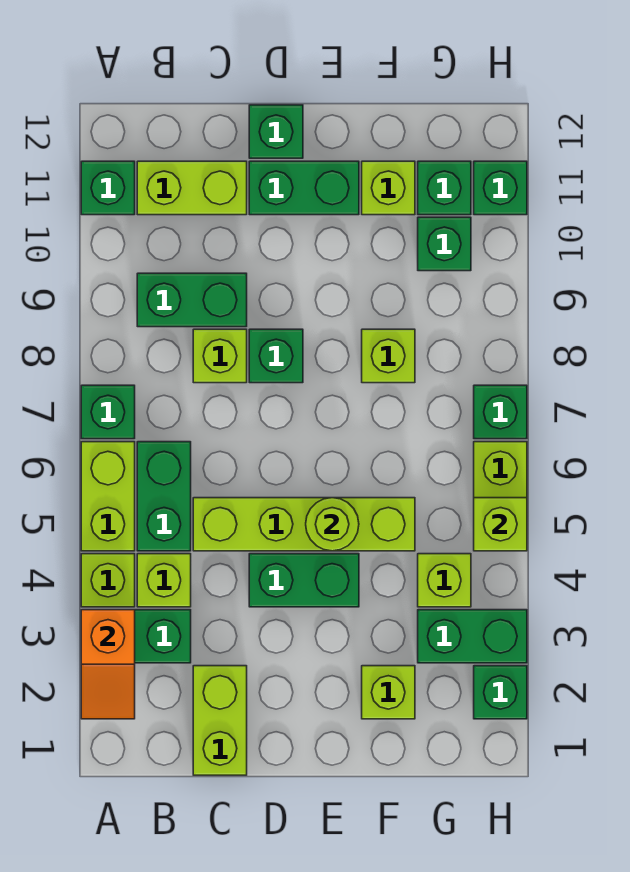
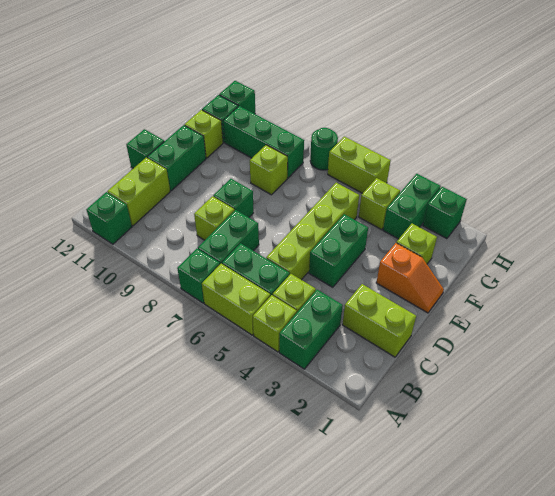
orange 1x2 slope [81,610,135,719] -> orange 1x2 slope moved to [376,243,444,313]
green 1x2 brick [137,273,247,327] -> green 1x2 brick moved to [198,210,259,264]
lime 1x1 round brick [306,498,359,551] -> none
green 1x1 brick [418,217,471,271] -> green 1x3 brick [223,106,304,178]
lime 1x1 brick [474,498,527,551] -> none
green 1x1 brick [474,385,527,439] -> green 1x1 round brick [310,128,338,170]

